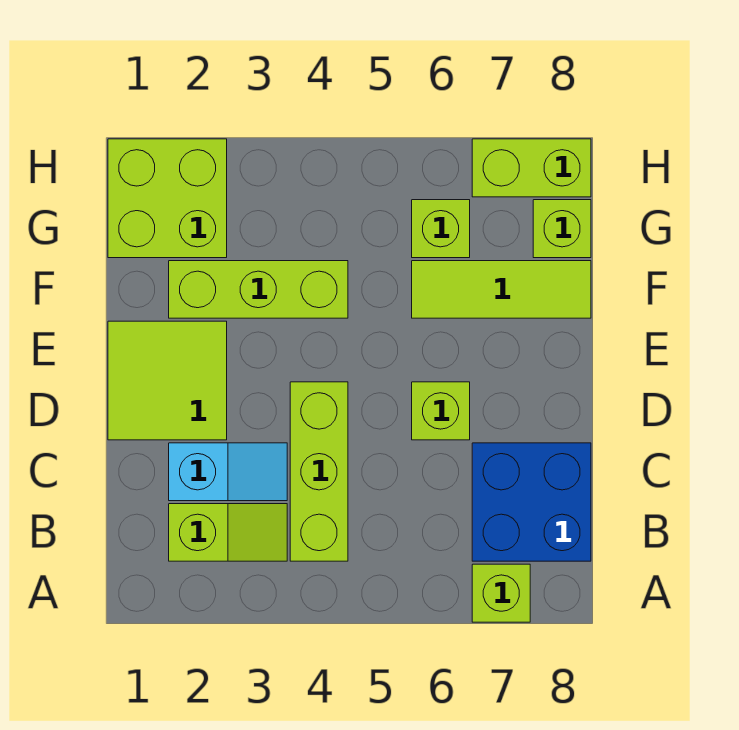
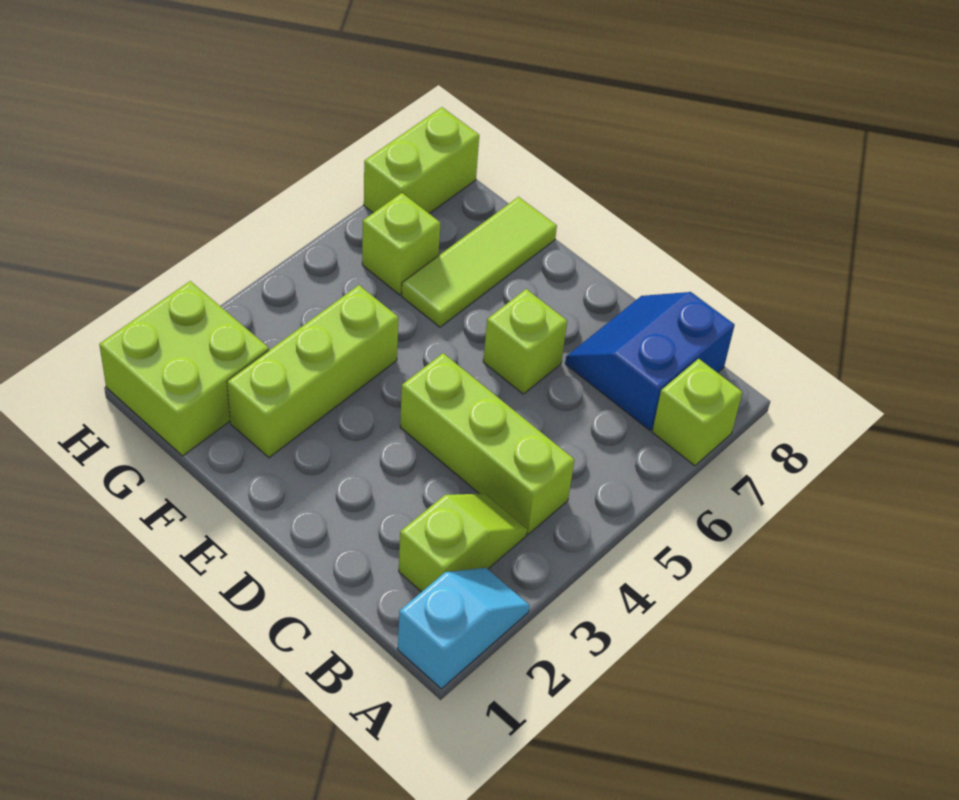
blue 2x2 brick [472,443,591,561] -> blue 2x2 slope [565,292,735,430]
cyan 1x2 slope [169,443,287,501] -> cyan 1x2 slope moved to [398,568,530,689]
lime 2x2 tile [108,321,227,440] -> none
lime 1x1 brick [533,200,591,258] -> none

